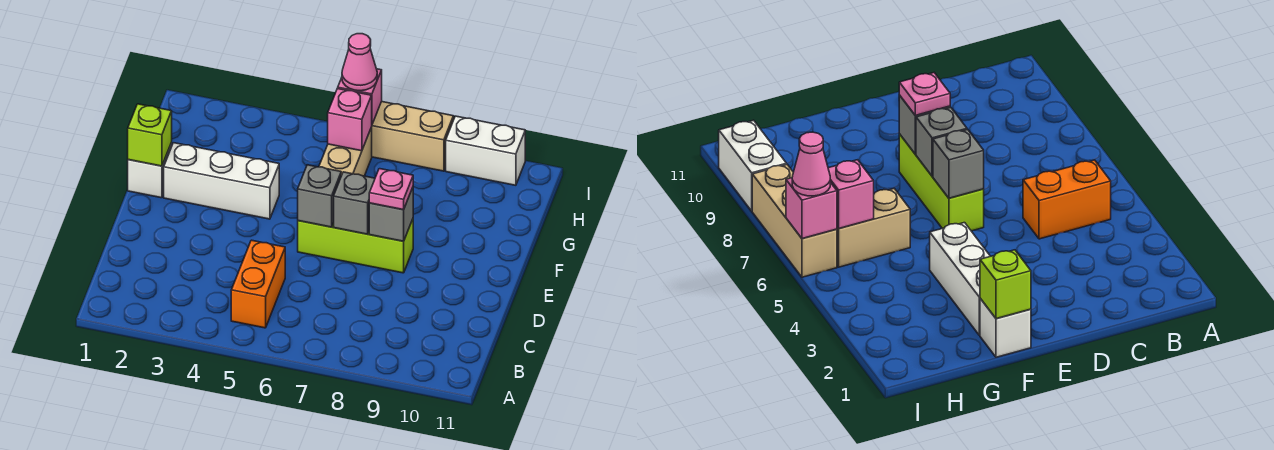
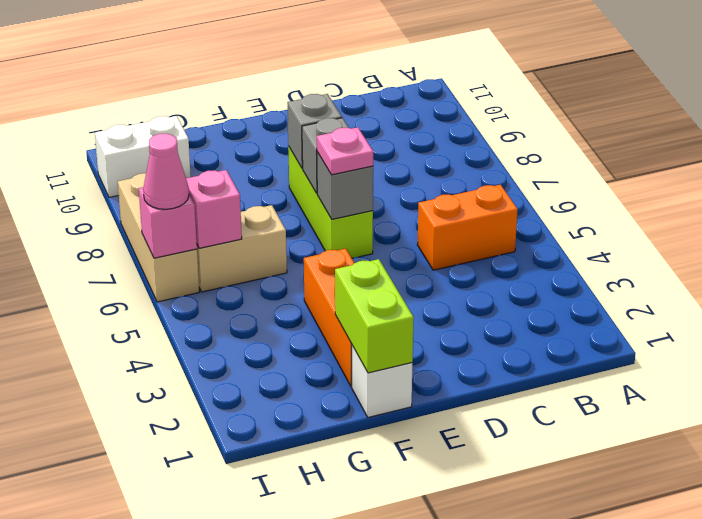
pink 1x1 plate [369,169,413,210] -> pink 1x1 plate moved to [317,127,373,175]
lime 1x1 brick [128,104,172,166] -> lime 1x2 brick [335,259,414,373]
white 1x3 brick [164,143,279,219] -> orange 1x3 brick [304,249,354,387]
white 1x2 brick [446,116,525,185] -> white 1x2 brick turned to [95,116,191,197]

